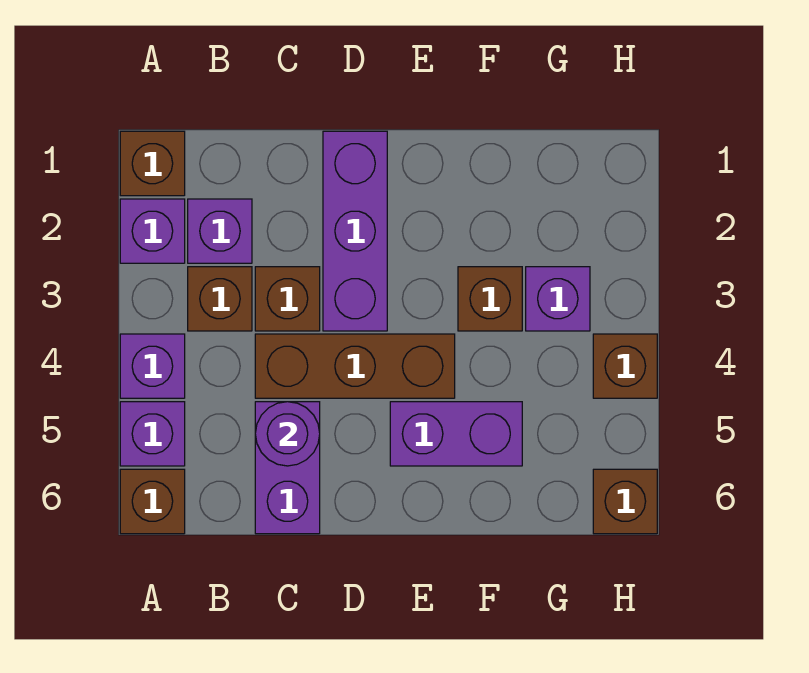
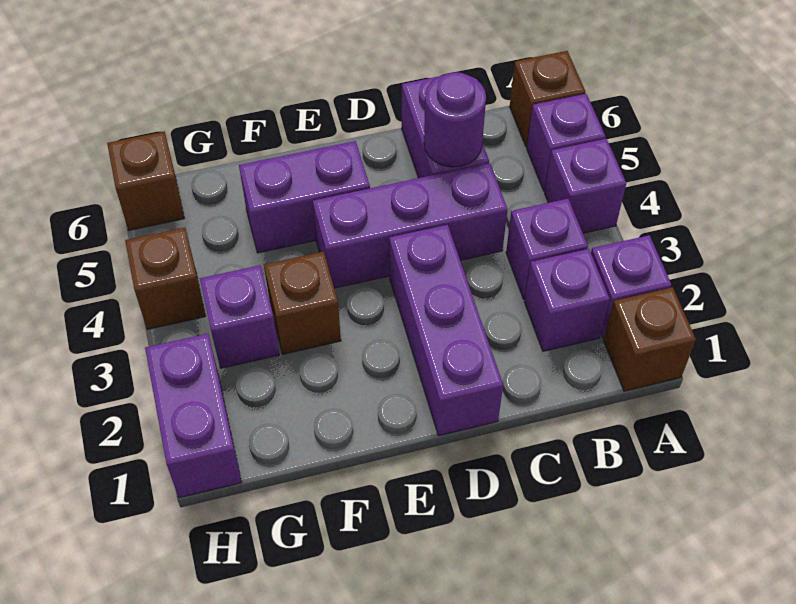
brown 1x1 brick [188,267,252,331] -> purple 1x1 brick [506,199,588,300]
brown 1x1 brick [255,267,320,331] -> none
brown 1x3 brick [255,334,455,398] -> purple 1x3 brick [313,163,508,288]
none -> purple 1x2 brick [145,334,242,498]

